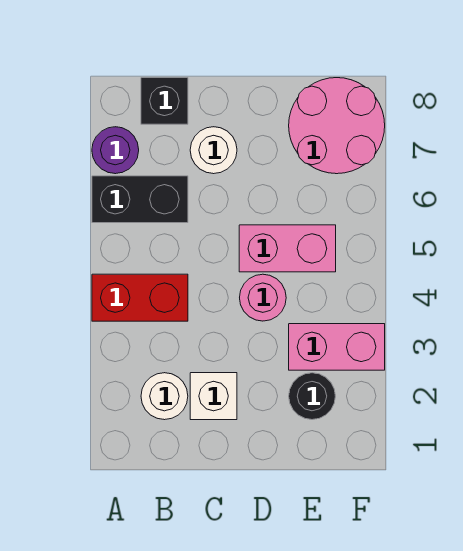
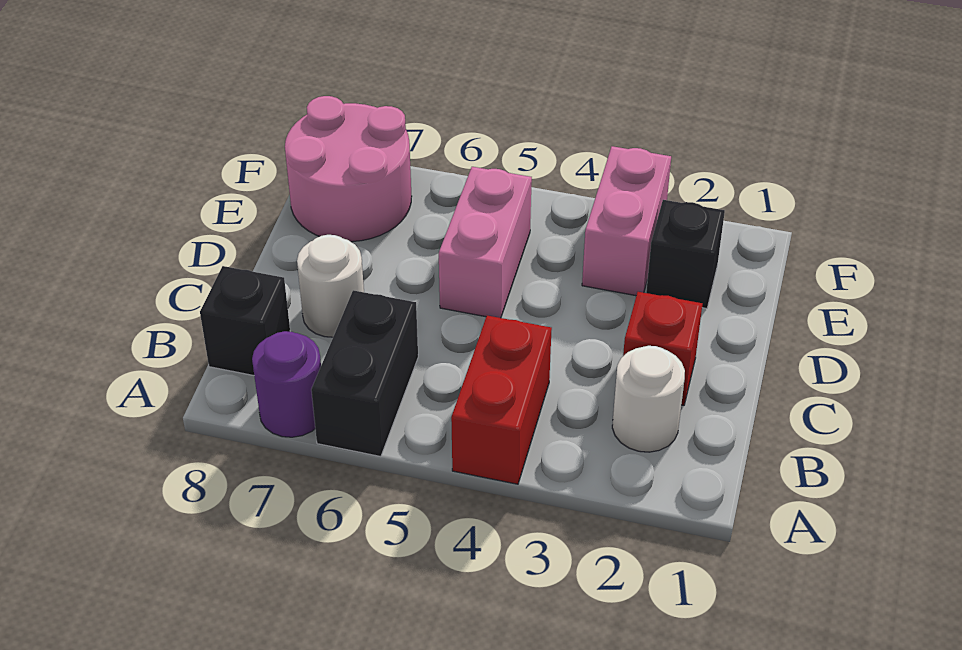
white 1x1 brick [190,373,237,420] -> red 1x1 brick [623,292,702,406]
pink 1x1 round brick [240,274,286,321] -> none
black 1x1 round brick [289,373,335,420] -> black 1x1 brick [646,200,725,308]

